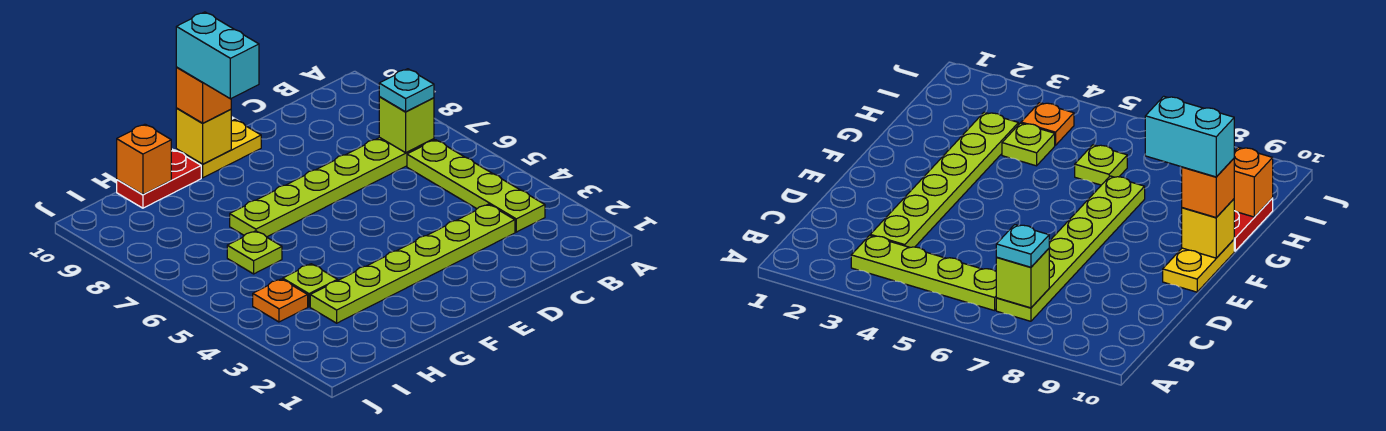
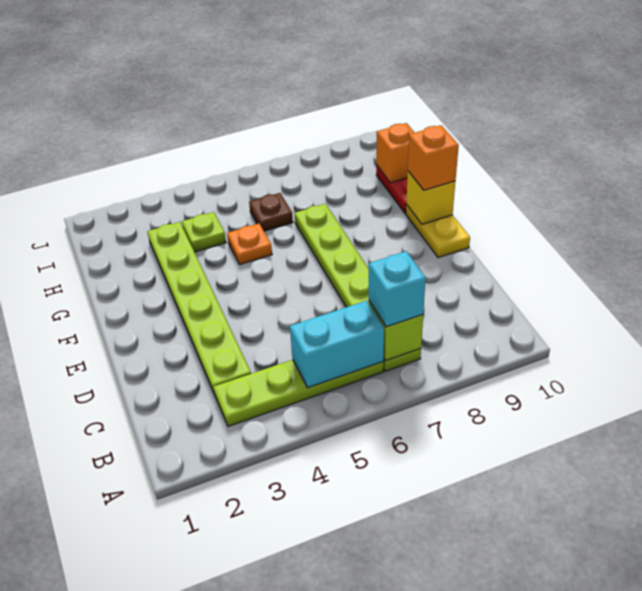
cyan 1x1 plate [379,69,434,112] -> cyan 1x1 brick [369,251,426,327]
cyan 1x2 brick [176,12,259,99] -> cyan 1x2 brick moved to [290,301,384,388]
lime 1x1 plate [227,231,282,274] -> brown 1x1 plate [249,193,293,231]
orange 1x1 plate [253,279,308,322] -> orange 1x1 plate moved to [227,224,272,265]

